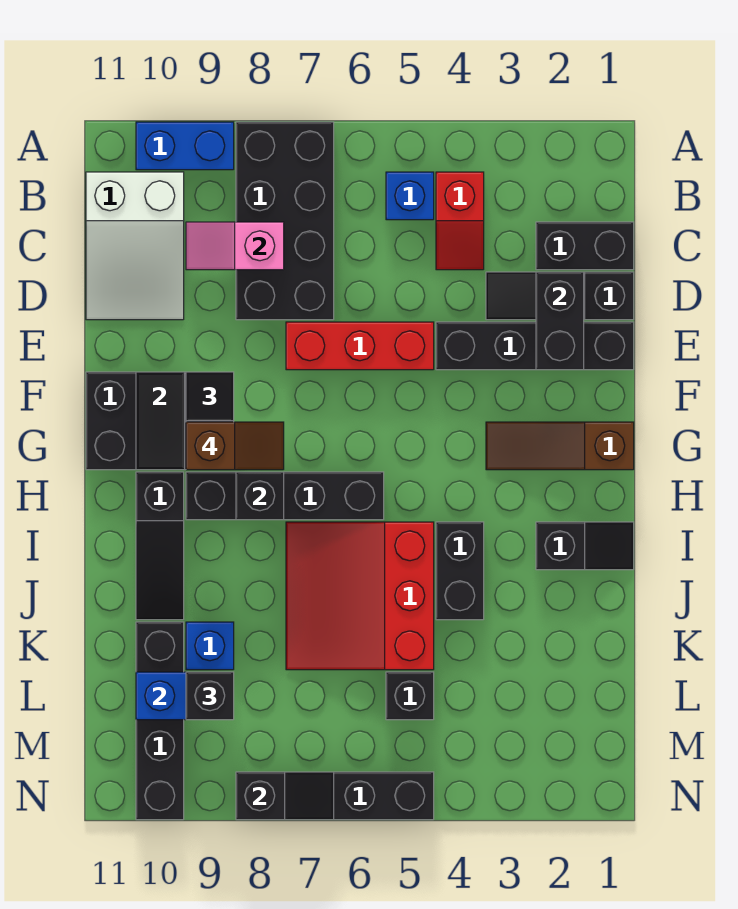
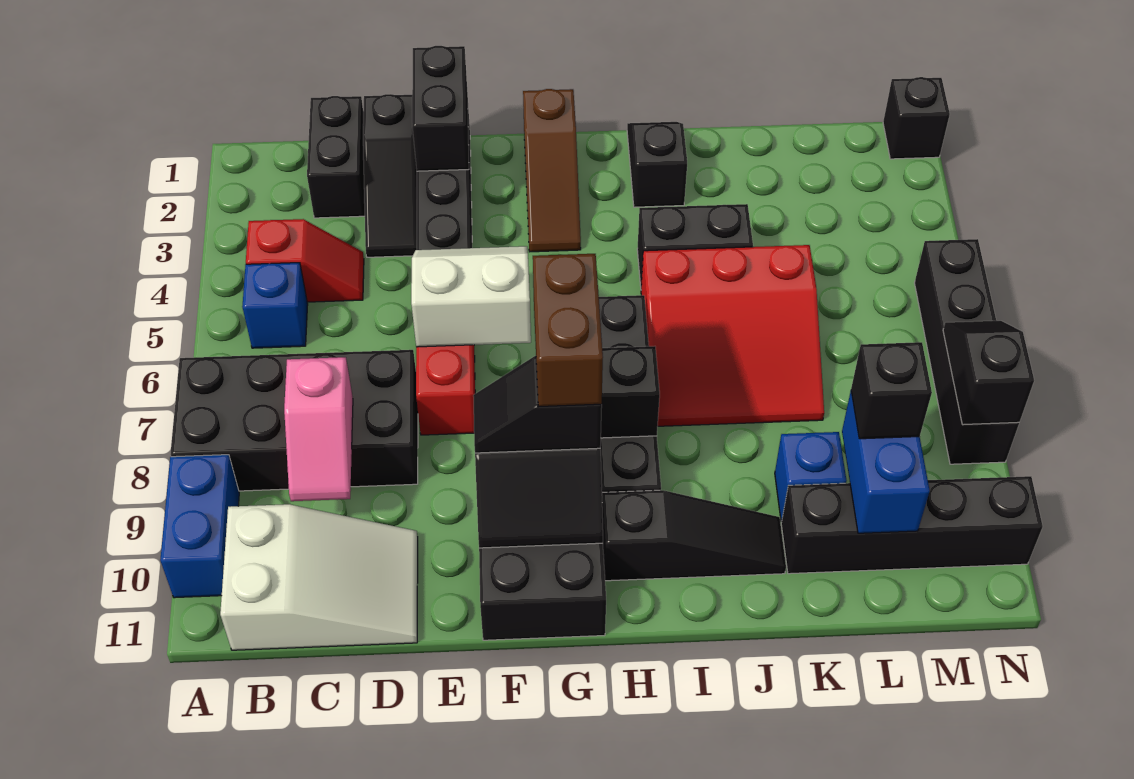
black 1x2 brick [536,272,584,370] -> black 1x2 brick turned to [412,46,469,171]
none -> white 2x2 slope [411,246,531,347]
brown 1x2 slope [186,422,284,470] -> brown 1x2 brick [533,254,603,406]
black 1x1 brick [386,672,434,720] -> black 1x1 brick moved to [883,77,950,159]

